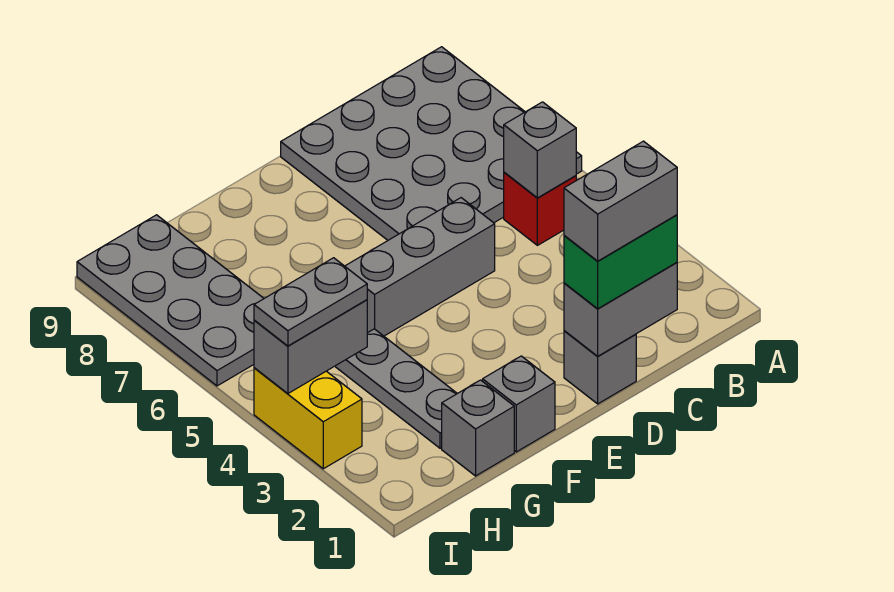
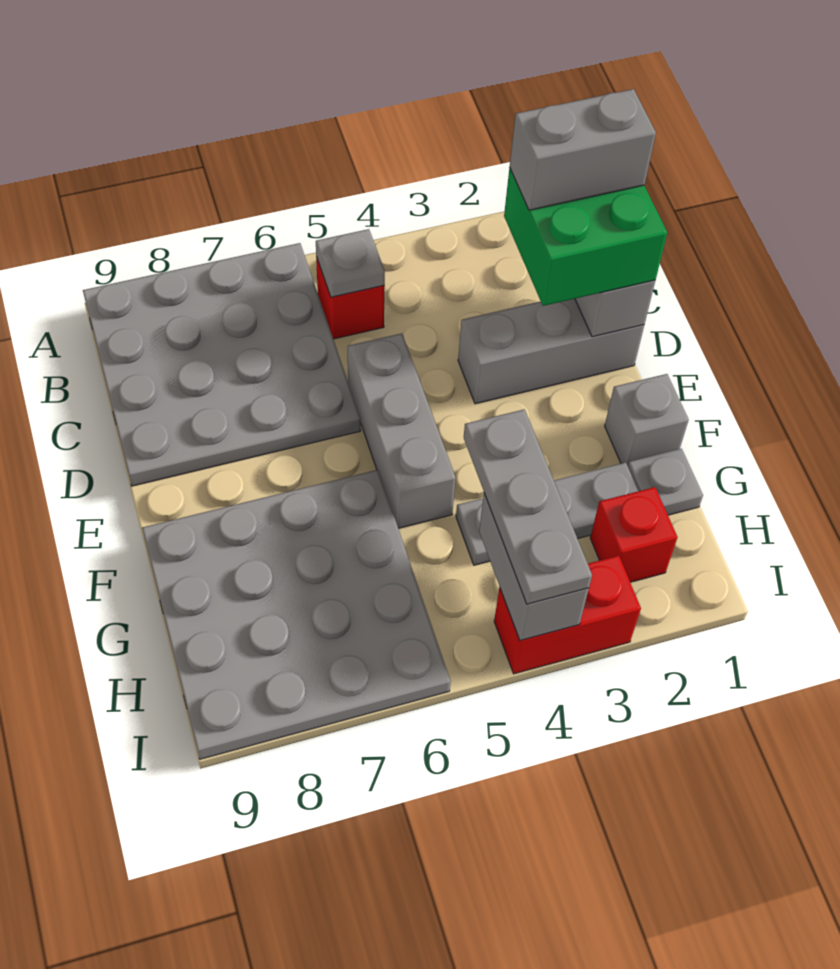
grey 1x1 brick [504,102,576,198] -> grey 1x1 plate [316,229,385,297]
green 1x2 brick [564,215,677,309] -> green 2x2 brick [504,167,667,306]
grey 1x2 brick [564,141,677,261] -> grey 1x2 brick turned to [510,89,656,210]
grey 1x1 brick [564,331,636,404] -> grey 1x3 brick [458,299,644,404]
grey 1x1 brick [442,380,514,476] -> grey 1x1 plate [627,448,703,515]
none -> red 1x1 brick [590,487,677,582]
grey 1x2 plate [254,258,367,346] -> grey 1x3 plate [464,409,592,604]
grey 2x4 plate [77,215,264,386] -> grey 4x4 plate [142,470,451,759]
yellow 1x2 brick [254,368,362,469] -> red 1x2 brick [494,556,641,674]

